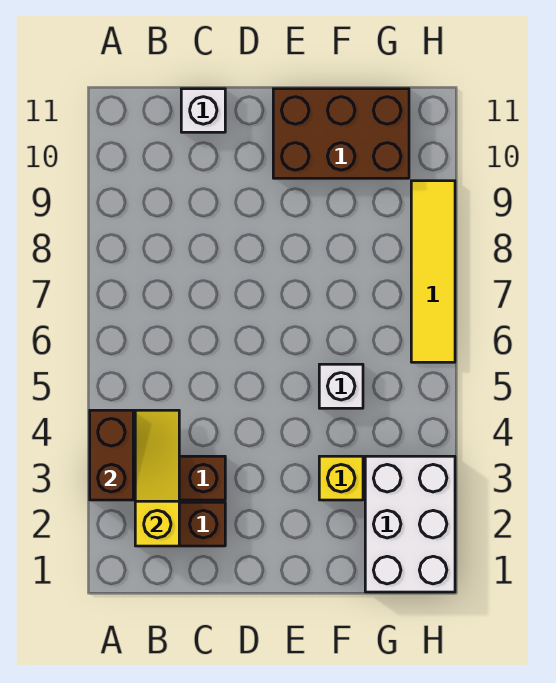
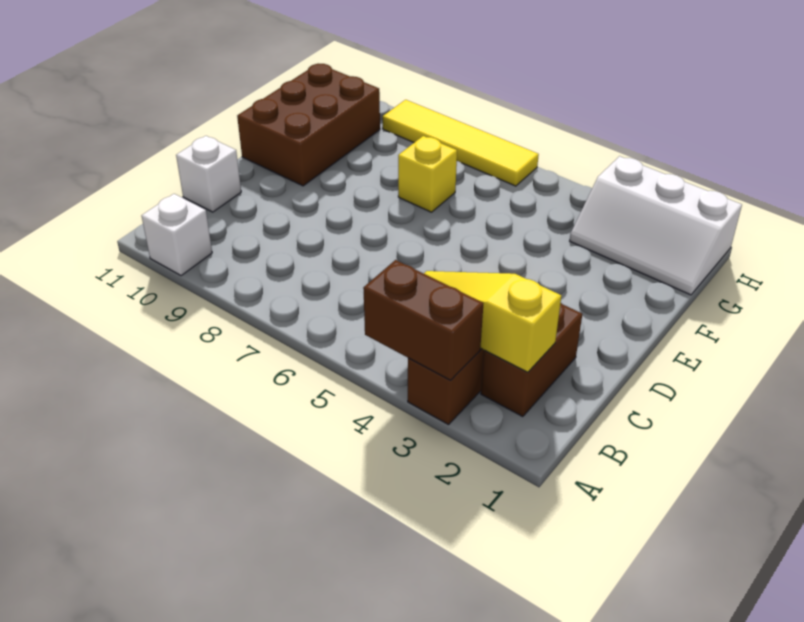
yellow 1x1 brick [319,456,363,500] -> yellow 1x1 brick moved to [398,136,457,212]
white 1x1 brick [319,364,363,408] -> white 1x1 brick moved to [142,194,212,276]
white 2x3 brick [365,456,455,592] -> white 2x3 slope [570,156,742,295]

